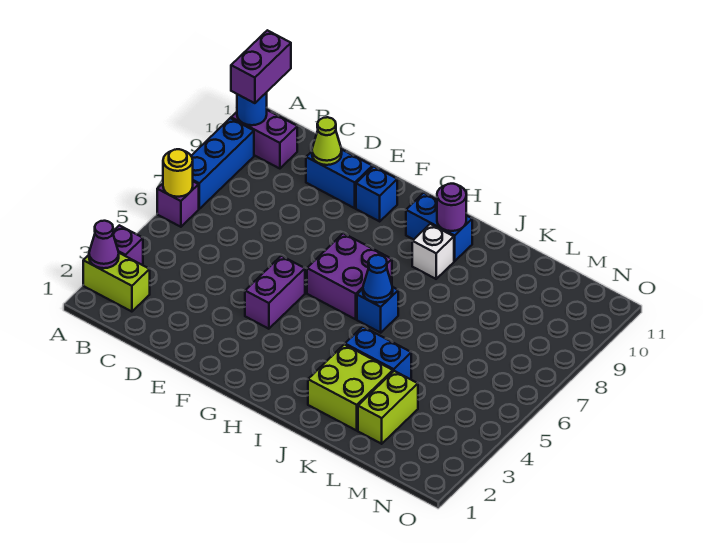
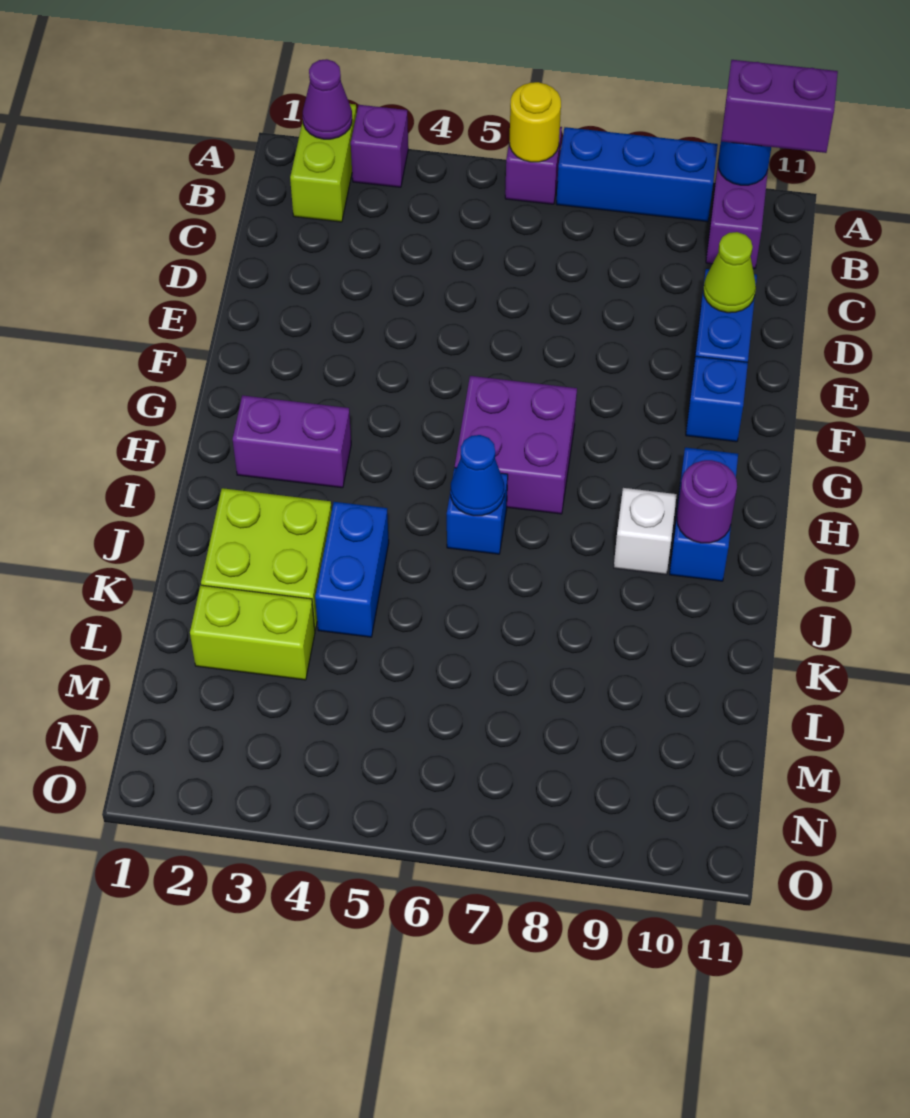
purple 1x2 brick [245,256,305,329] -> purple 1x2 brick moved to [233,395,351,488]

